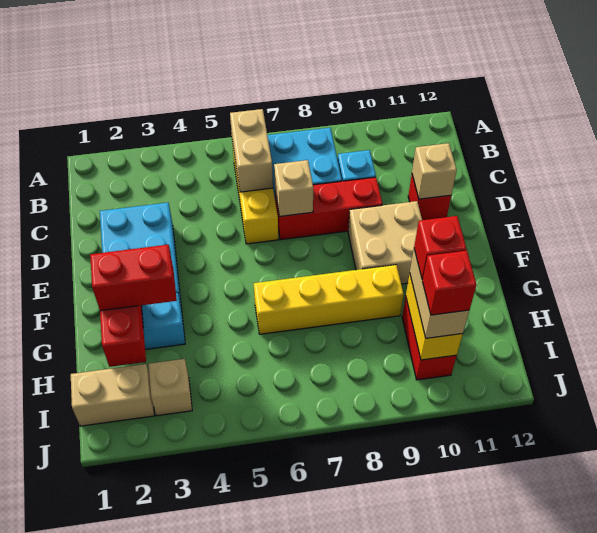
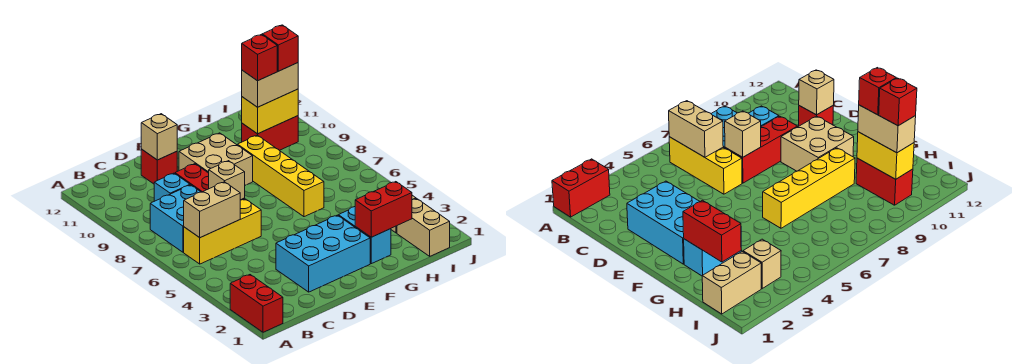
red 1x2 brick [90,245,177,311] -> red 1x2 brick moved to [230,275,283,332]

